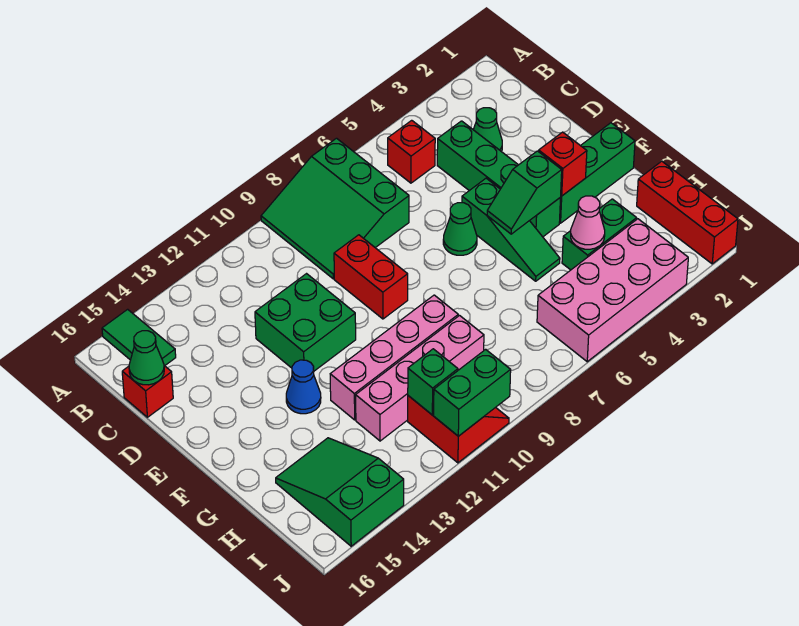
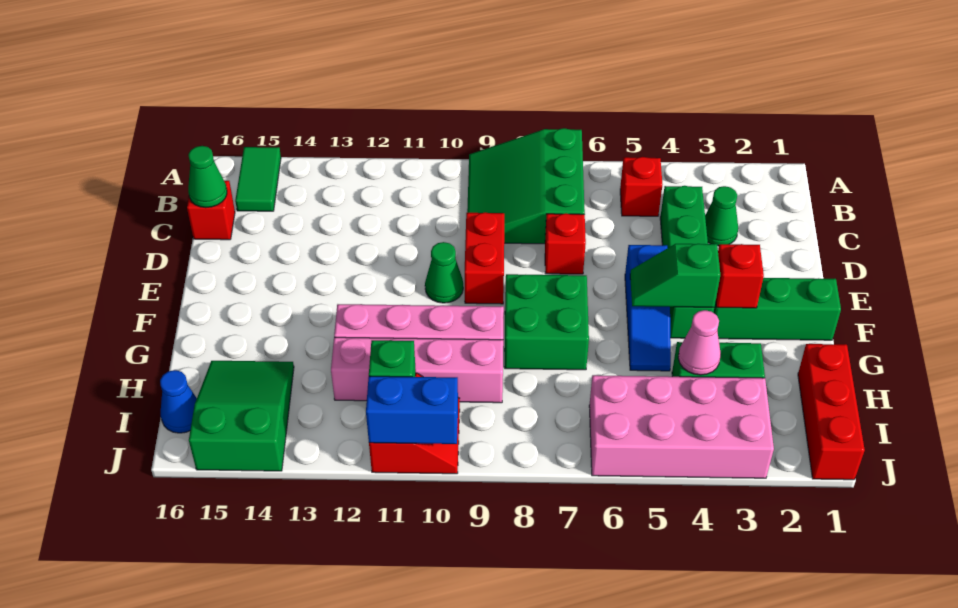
none -> red 1x1 brick [545,214,586,274]
green 2x2 brick [255,274,356,371] -> green 2x2 brick moved to [505,274,589,370]
green 1x3 slope [462,178,560,281] -> blue 1x3 slope [625,245,671,371]
green 1x1 cone [443,203,477,255] -> green 1x1 cone moved to [425,242,463,303]
blue 1x1 cone [286,360,321,414] -> blue 1x1 cone moved to [160,370,197,433]
green 1x2 brick [434,349,511,436] -> blue 1x2 brick [366,376,458,444]

